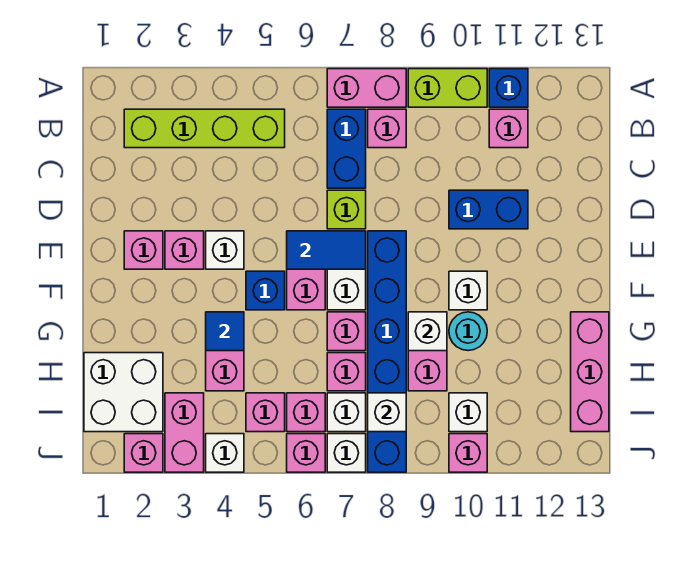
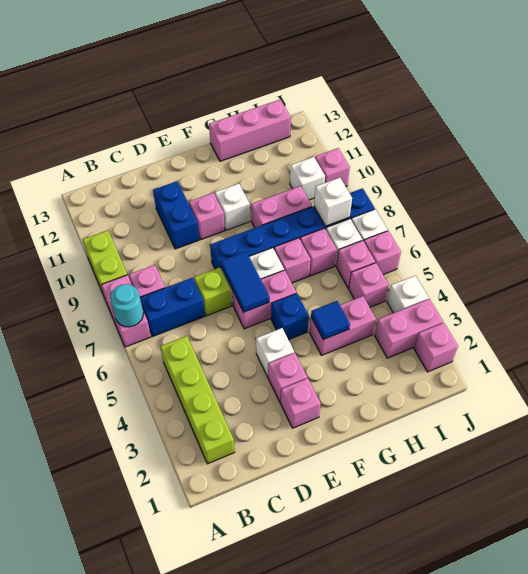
blue 1x1 brick [489,69,528,107] -> none
pink 1x1 brick [489,109,528,148] -> pink 1x1 brick moved to [189,193,225,239]
white 1x1 brick [408,312,447,351] -> none
cyan 1x1 round brick [449,312,487,351] -> cyan 1x1 round brick moved to [110,284,143,327]
white 2x2 brick [84,353,163,432] -> none

